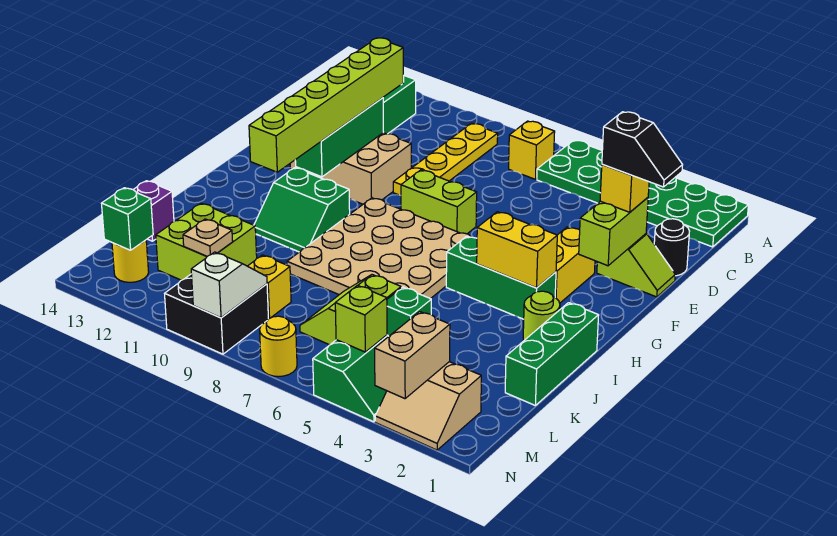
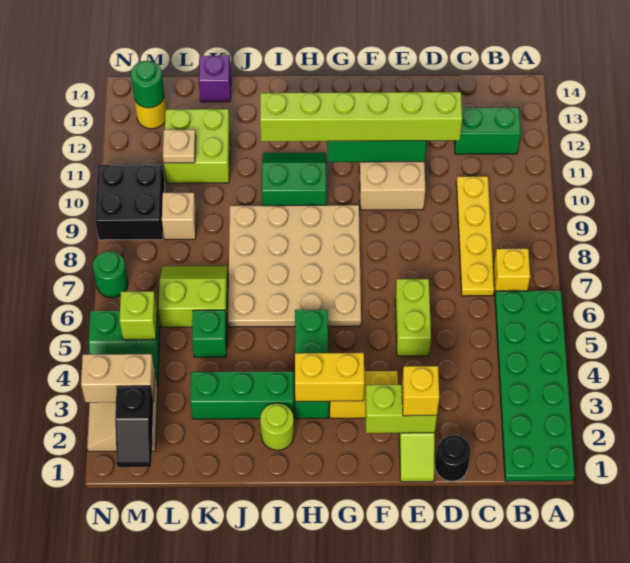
yellow 1x4 plate [393,123,498,195] -> yellow 1x4 plate turned to [456,176,494,296]
black 1x2 slope [602,112,683,187] -> black 1x2 slope moved to [115,386,154,467]
lime 1x2 brick [401,170,477,234] -> lime 1x2 brick moved to [395,279,431,356]
yellow 1x2 brick [477,212,557,288] -> yellow 1x2 brick turned to [295,353,364,401]
green 2x2 slope [254,168,350,252] -> green 2x2 slope turned to [262,153,326,206]
green 1x3 brick [505,303,599,405] -> green 1x3 brick moved to [190,371,294,419]
yellow 1x1 brick [248,255,291,319] -> tan 1x1 brick [162,193,196,239]
white 1x2 slope [191,252,267,318] -> none
green 1x1 brick [101,188,153,250] -> green 1x1 round brick [131,61,164,108]
yellow 1x1 round brick [260,316,297,377] -> green 1x1 round brick [93,251,128,298]

